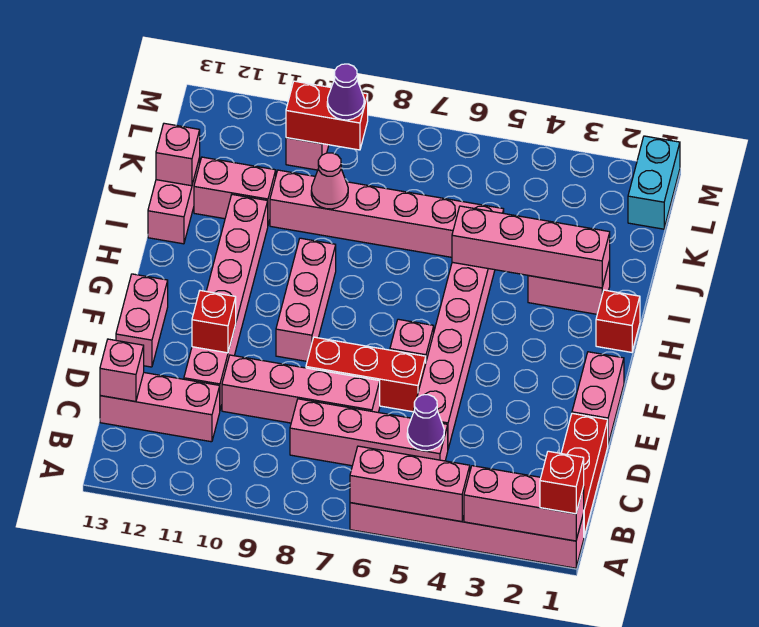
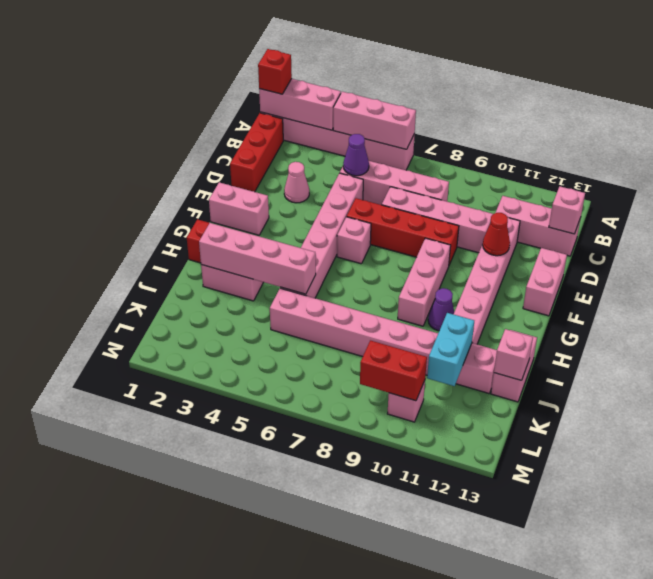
pink 1x2 brick [572,352,624,444] -> pink 1x2 brick turned to [209,182,269,235]
red 1x3 brick [306,337,426,412] -> red 1x4 brick [347,198,459,265]
red 1x1 brick [192,291,236,353] -> red 1x1 cone [483,213,510,256]
pink 1x1 cone [311,153,348,209] -> pink 1x1 cone moved to [284,162,309,203]
cyan 1x2 brick [628,136,680,229] -> cyan 1x2 brick moved to [427,313,474,386]
purple 1x1 cone [327,64,364,120] -> purple 1x1 cone moved to [428,288,454,331]

